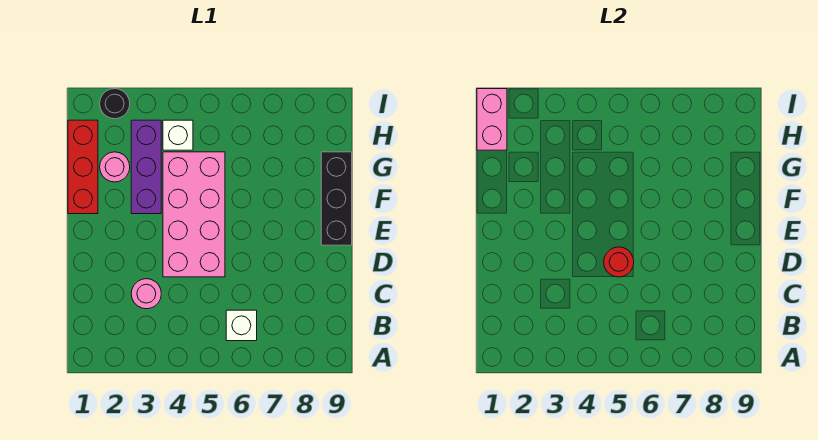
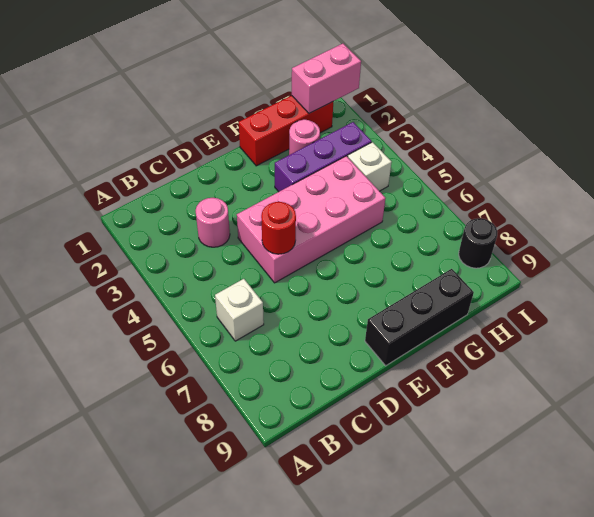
black 1x1 round brick [100,89,130,119] -> black 1x1 round brick moved to [459,218,497,268]

